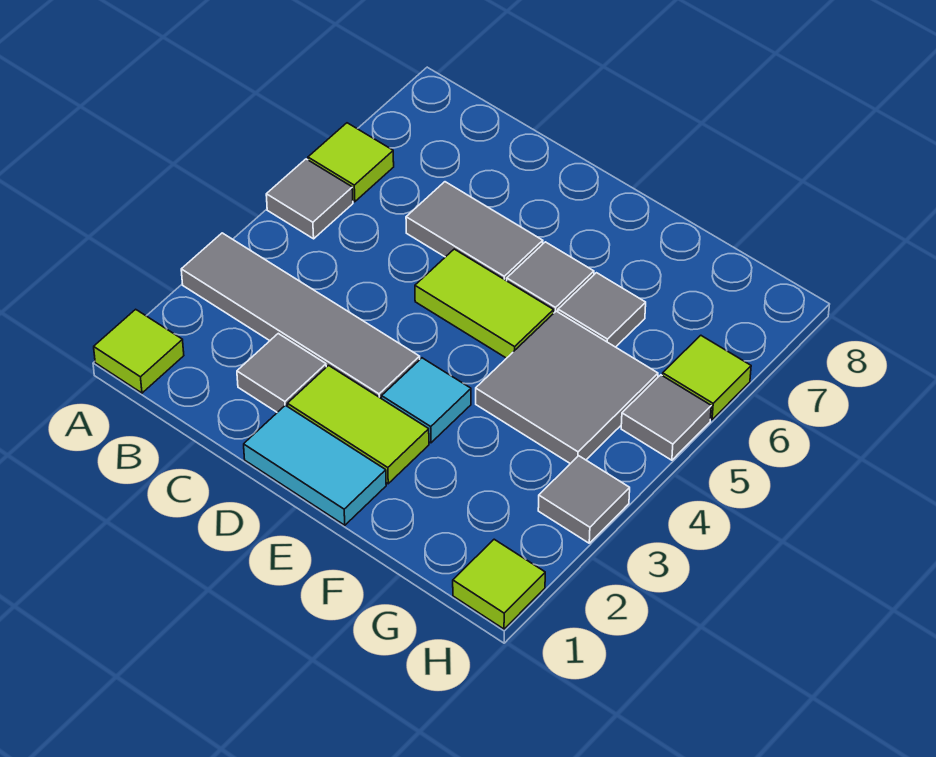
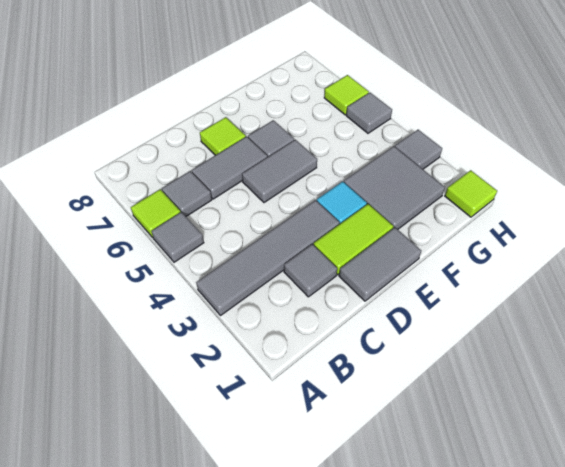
lime 1x1 tile [94,309,184,393] -> lime 1x1 tile moved to [200,117,246,155]
cyan 1x2 tile [244,405,386,525] -> grey 1x2 tile [339,227,421,301]
lime 1x2 tile [415,249,554,358] -> grey 1x2 tile [242,140,317,203]
grey 2x2 tile [476,311,658,464] -> grey 2x2 tile moved to [344,146,445,229]
grey 1x1 tile [558,273,646,347] -> grey 1x1 tile moved to [162,171,212,216]

